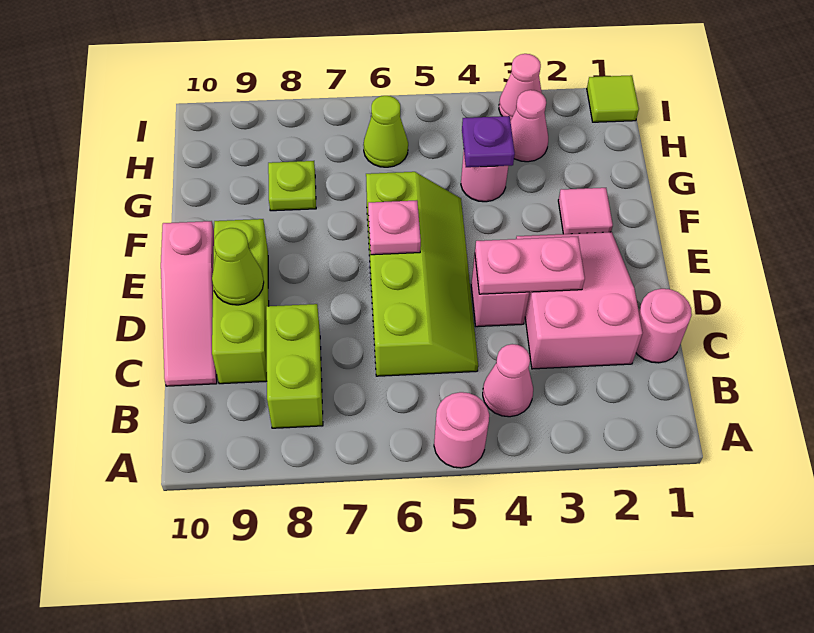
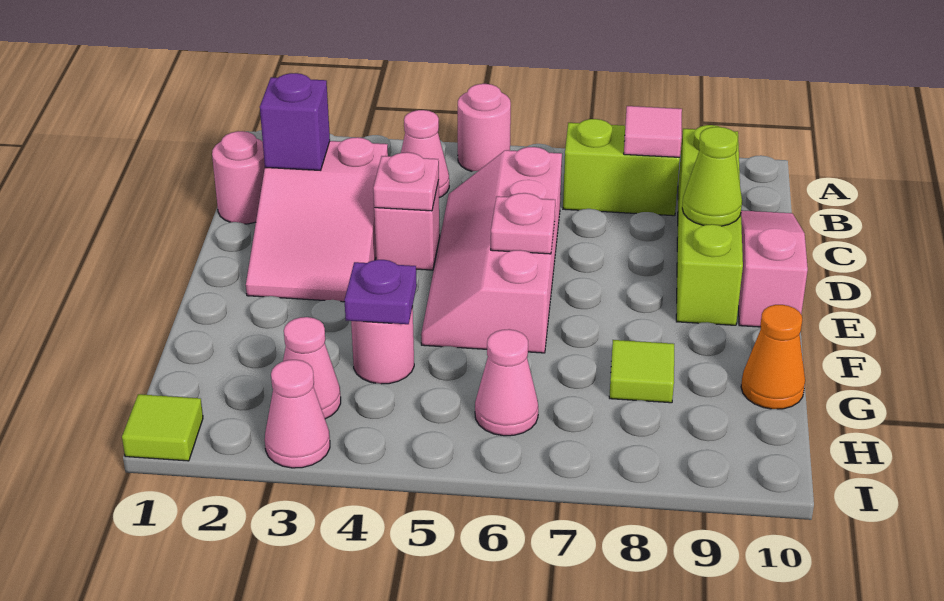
lime 1x2 brick [266,304,323,428] -> lime 1x2 brick turned to [563,119,680,216]
none -> purple 1x1 brick [260,73,330,170]
lime 2x4 slope [366,172,478,376] -> pink 2x4 slope [421,147,562,353]
lime 1x3 brick [212,219,269,384] -> lime 1x4 brick [676,125,743,325]
pink 1x2 plate [475,237,585,294] -> pink 1x1 plate [373,152,439,211]
pink 1x1 tile [558,188,613,234] -> pink 1x1 tile moved to [624,106,682,157]
lime 1x1 plate [268,161,316,211] -> lime 1x1 tile [609,340,674,403]
none -> orange 1x1 cone [741,305,805,409]
lime 1x1 cone [363,96,408,167] -> pink 1x1 cone [475,329,538,436]

